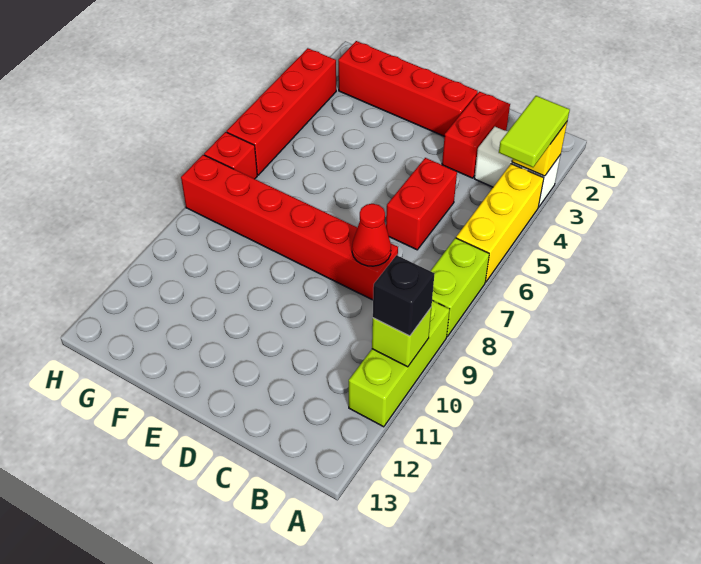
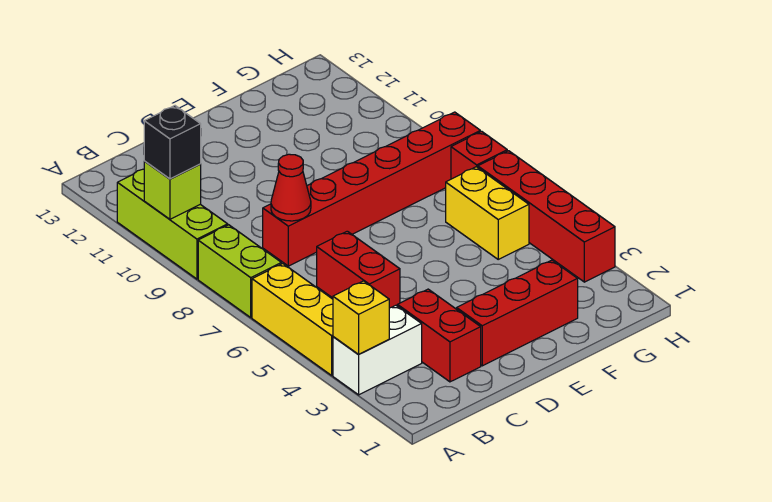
lime 1x2 tile [499,96,570,167] -> none
red 1x4 brick [338,41,478,137] -> red 1x3 brick [457,260,578,366]
none -> yellow 1x2 brick [446,167,529,259]

